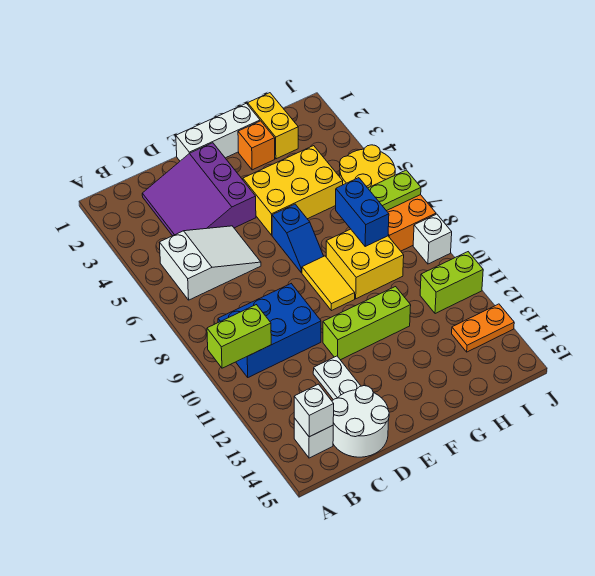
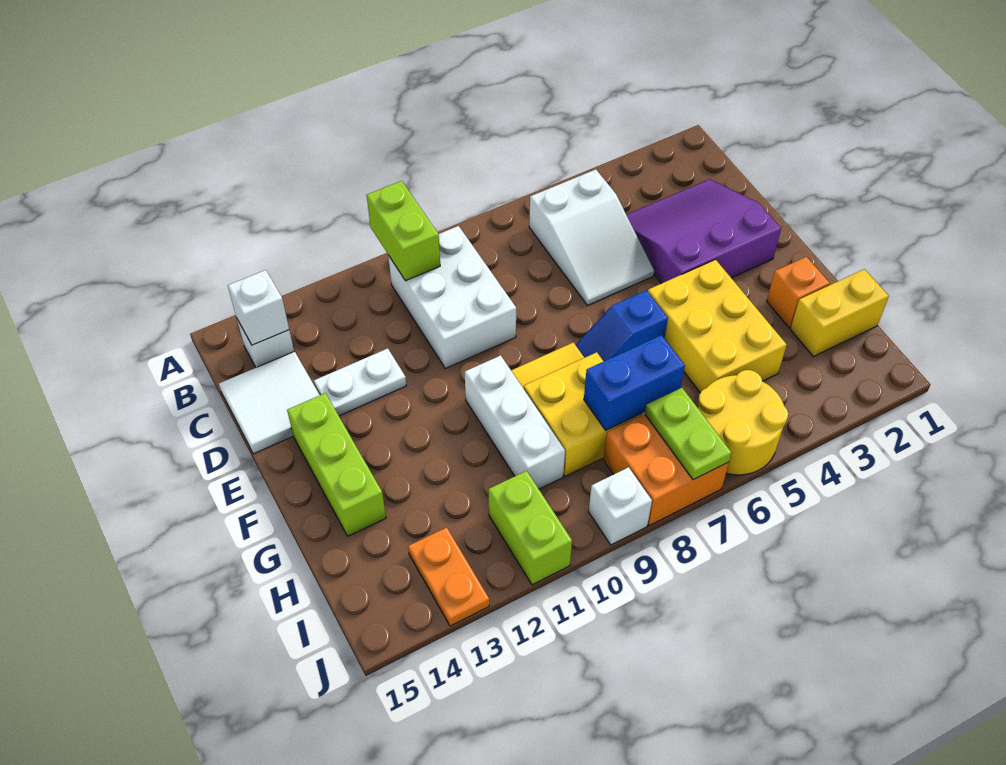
blue 2x3 brick [218,284,321,377] -> white 2x3 brick [388,226,516,369]
white 2x2 round brick [332,386,389,457] -> white 2x2 tile [219,351,320,454]
white 1x3 brick [176,103,260,161] -> white 1x3 brick moved to [465,355,565,489]
lime 1x3 brick [323,287,411,360] -> lime 1x3 brick moved to [287,393,386,536]

